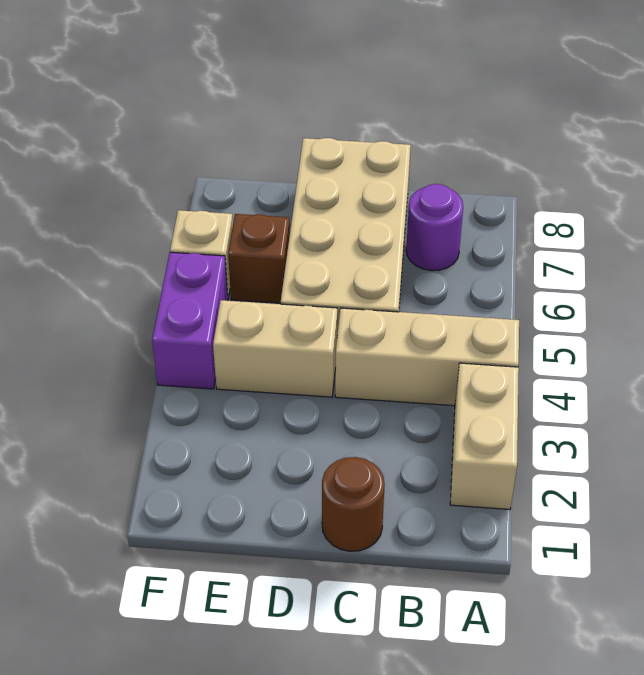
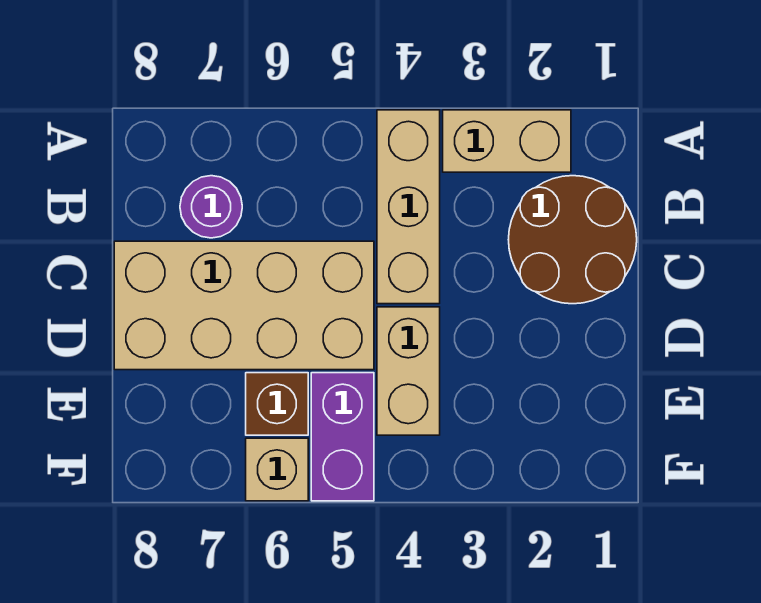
brown 1x1 round brick [322,457,385,551] -> brown 2x2 round brick [508,176,637,304]
purple 1x2 brick [152,252,228,389] -> purple 1x2 brick turned to [311,373,374,501]

